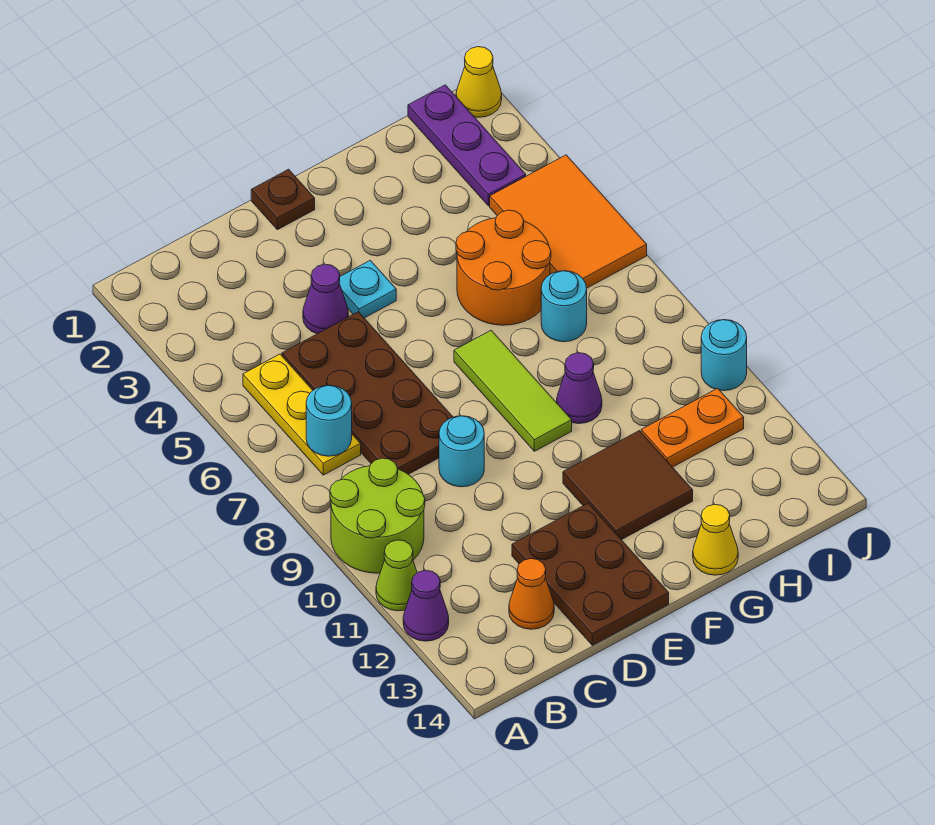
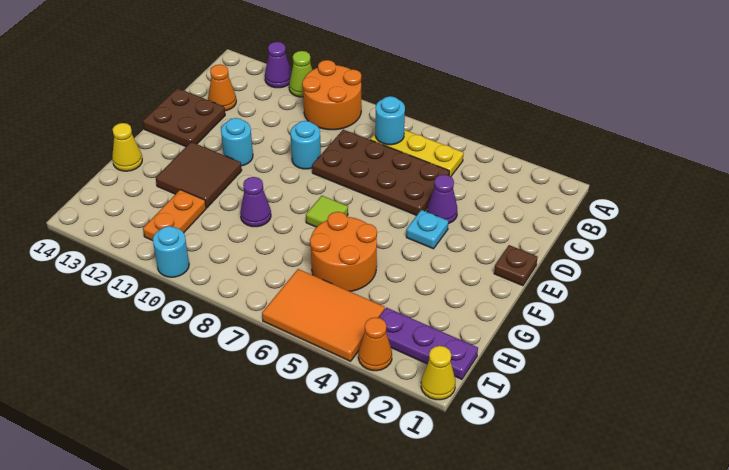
lime 2x2 round brick [330,458,425,573] -> orange 2x2 round brick [302,60,361,130]
brown 2x3 plate [512,503,669,645] -> brown 2x2 plate [143,88,225,147]
lime 1x3 tile [454,330,572,451] -> lime 1x1 tile [306,196,348,227]
cyan 1x1 round brick [541,271,587,342] -> cyan 1x1 round brick moved to [221,118,253,166]
none -> orange 1x1 cone [358,317,392,371]

